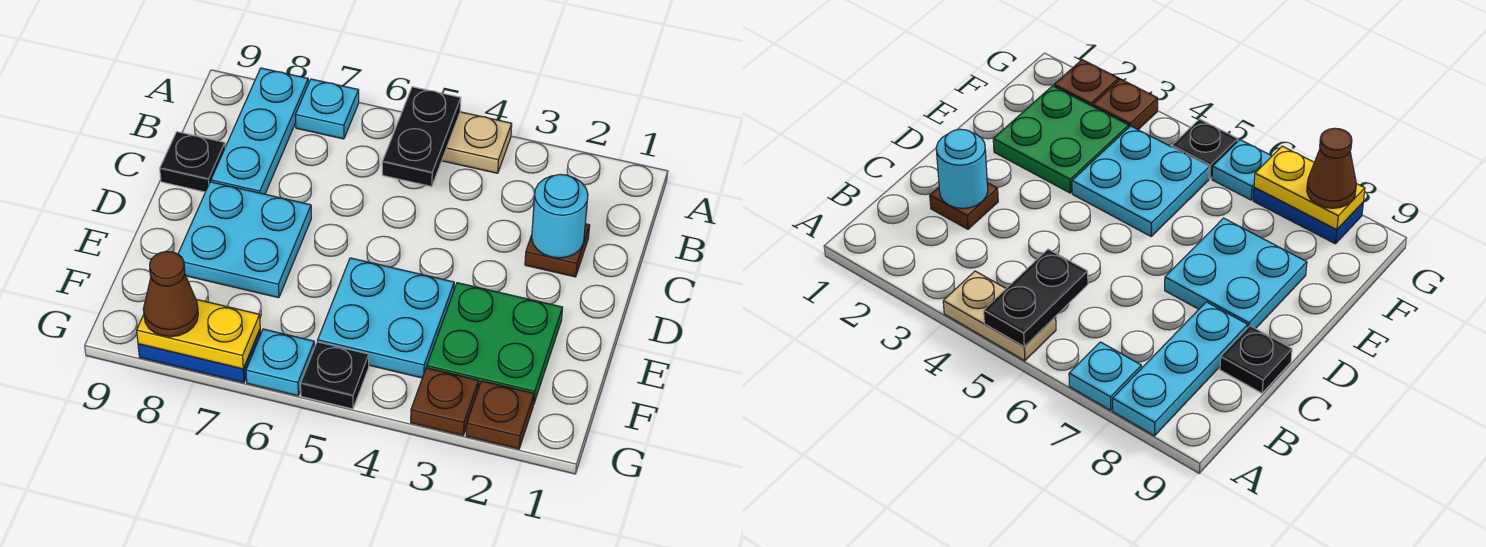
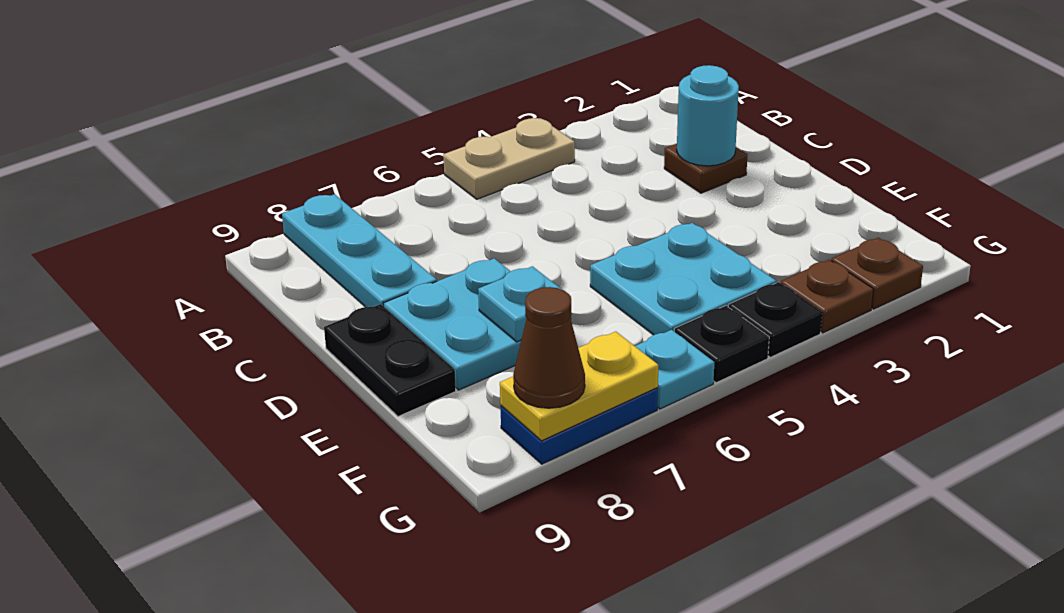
black 1x2 plate [382,87,461,187] -> black 1x2 plate moved to [324,304,456,416]
cyan 1x1 plate [295,79,359,139] -> cyan 1x1 plate moved to [478,266,571,342]
black 1x1 plate [160,132,225,192] -> black 1x1 plate moved to [728,282,822,357]
green 2x2 plate [427,283,563,404] -> none

